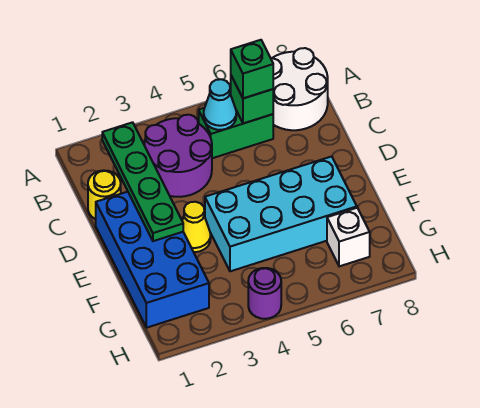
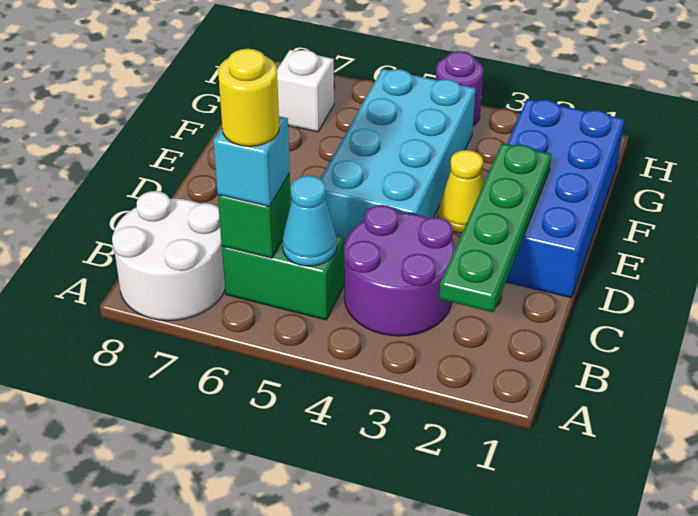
green 1x1 brick [231,40,273,98] -> cyan 1x1 brick [213,116,290,207]
yellow 1x1 round brick [88,170,121,219] -> yellow 1x1 round brick moved to [218,49,279,146]
cyan 2x4 brick [205,156,357,271] -> cyan 2x4 brick turned to [320,69,475,244]

